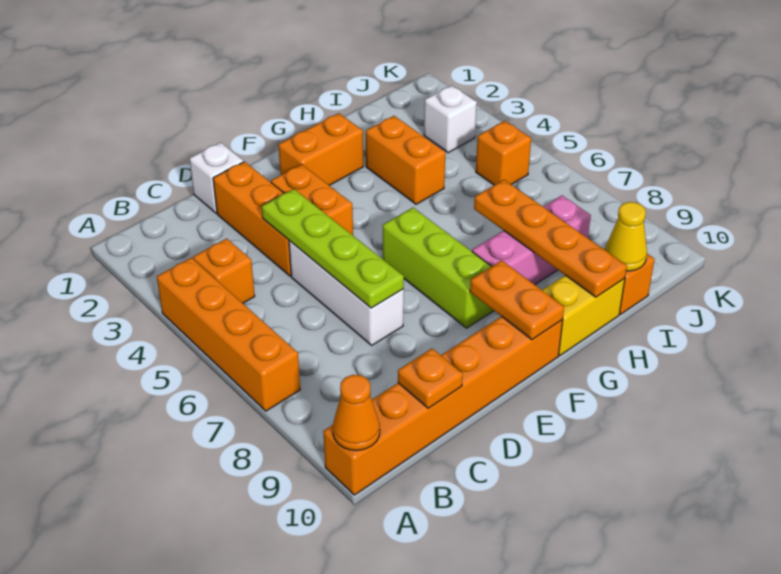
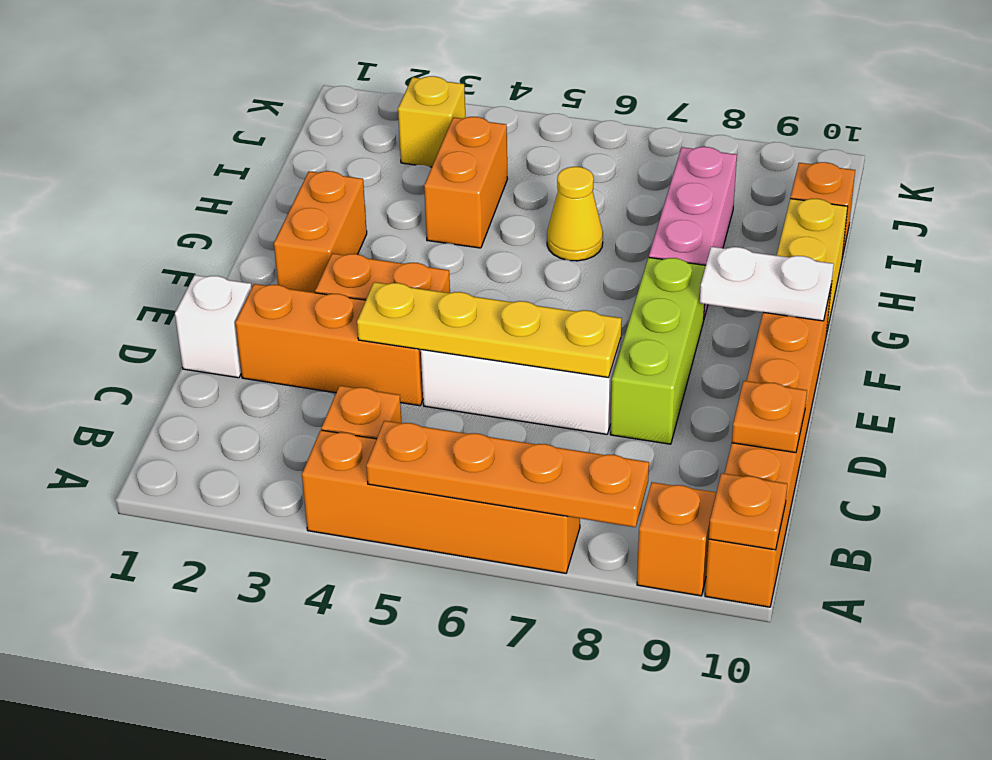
orange 1x1 cone [333,375,380,450] -> orange 1x1 plate [709,473,787,550]
lime 1x4 plate [262,189,404,308] -> yellow 1x4 plate [357,282,621,378]
lime 1x3 brick [383,208,494,328] -> lime 1x3 brick turned to [610,257,706,444]
orange 1x2 plate [470,260,564,340] -> white 1x2 plate [700,247,834,321]
orange 1x2 brick [366,116,445,204] -> orange 1x2 brick turned to [424,117,507,248]
orange 1x4 plate [474,180,627,297] -> orange 1x4 plate moved to [366,421,649,527]
yellow 1x1 cone [605,202,647,271] -> yellow 1x1 cone moved to [547,167,603,261]
white 1x1 brick [424,85,477,153] -> yellow 1x1 brick [398,76,465,167]
orange 1x1 brick [476,121,531,185] -> orange 1x1 brick moved to [637,482,716,596]

